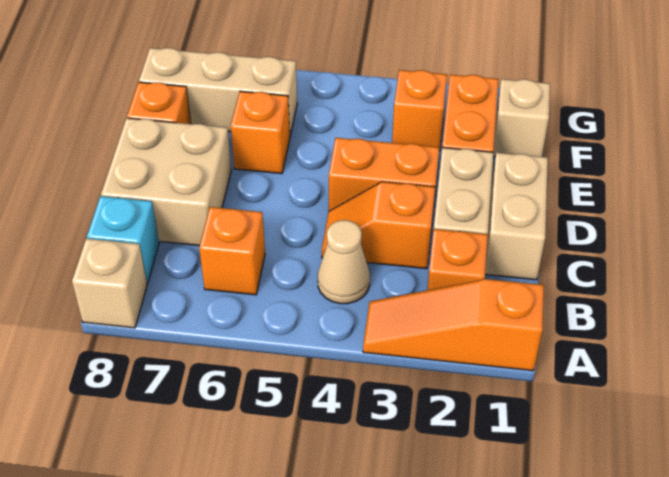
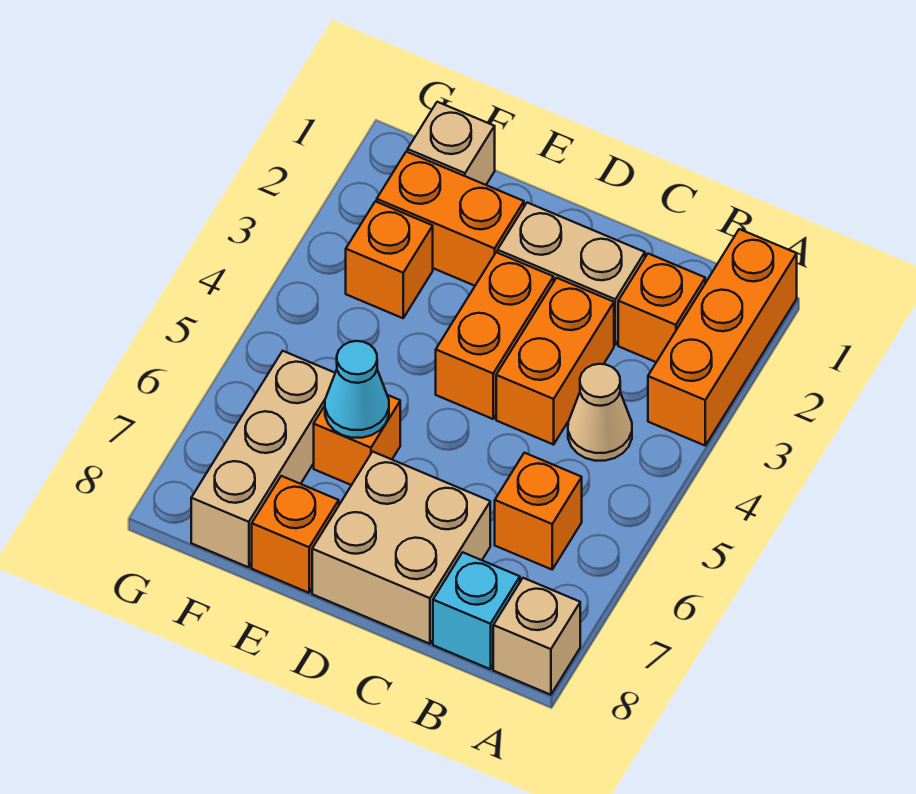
orange 1x3 slope [363,279,544,371] -> orange 1x3 brick [648,229,797,445]
tan 1x2 brick [485,153,548,280] -> none
orange 1x2 slope [322,182,435,269] -> orange 1x2 brick [496,278,614,445]
none -> cyan 1x1 cone [325,341,389,438]

